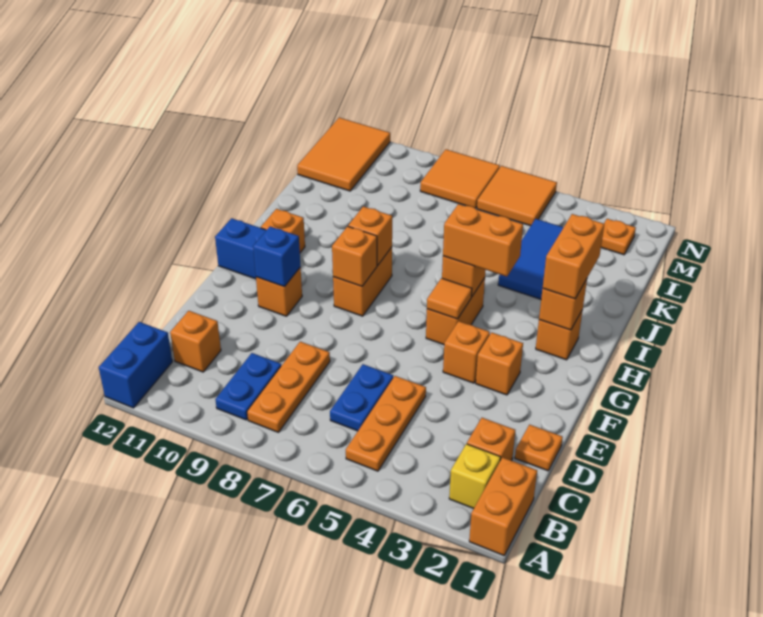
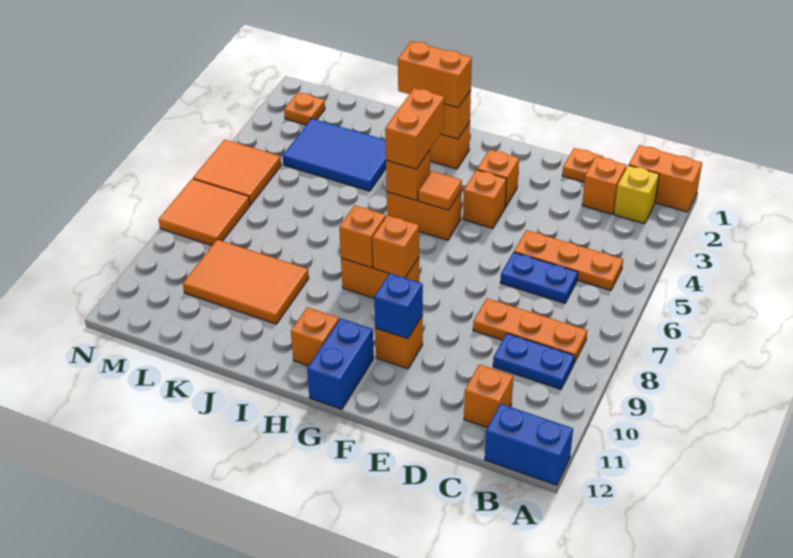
orange 2x3 tile [297,118,390,191] -> orange 2x3 tile moved to [183,240,309,324]

